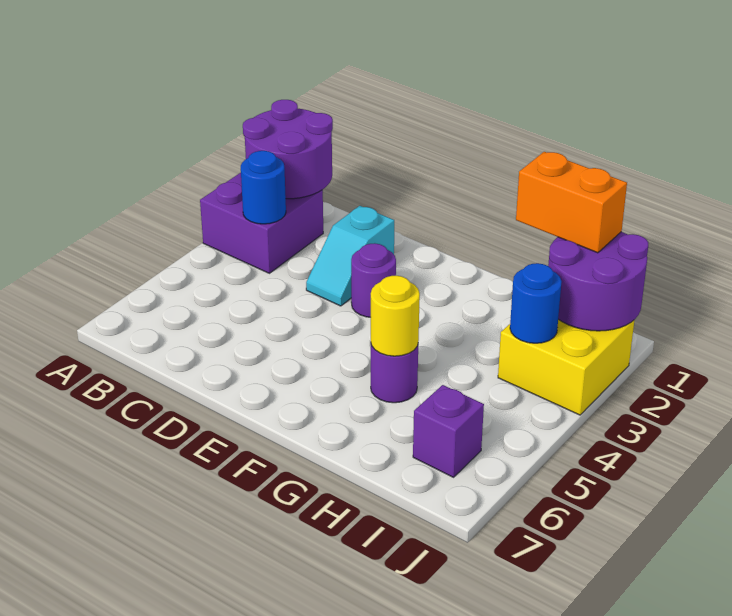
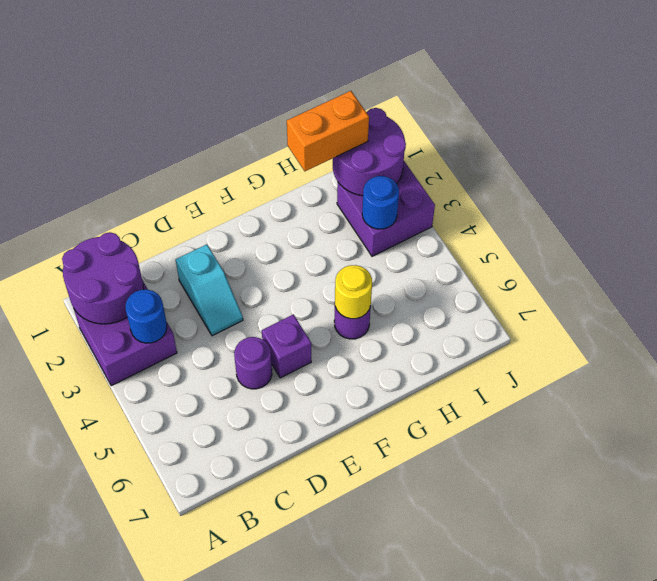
purple 1x1 round brick [351,243,396,317] -> purple 1x1 round brick moved to [234,337,272,389]
yellow 2x2 brick [498,319,634,415] -> purple 2x2 brick [337,161,435,256]
purple 1x1 brick [413,385,484,477] -> purple 1x1 brick moved to [262,314,311,378]

